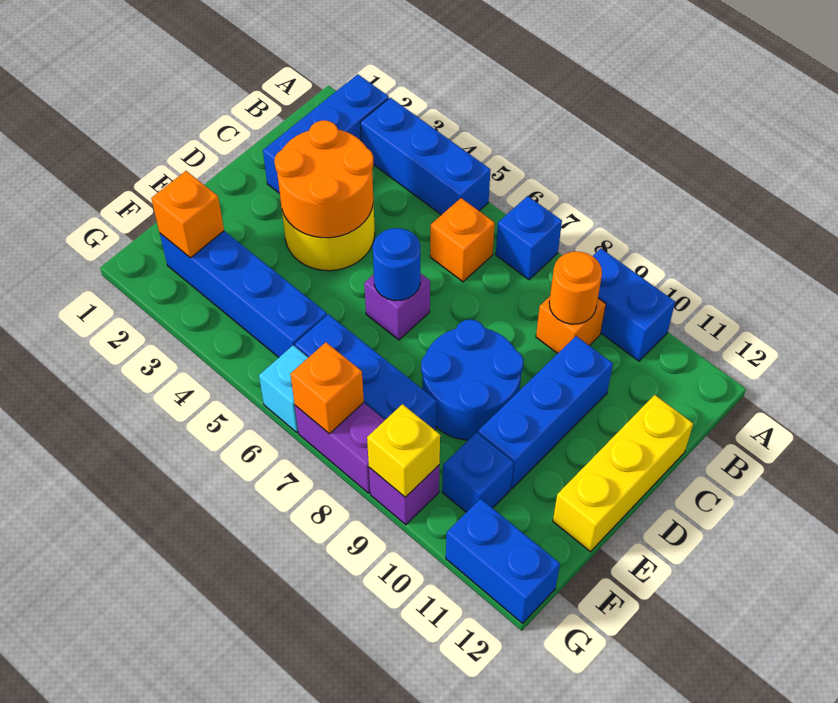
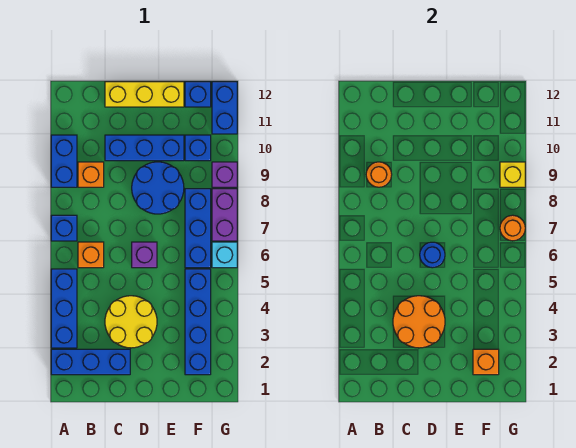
none -> blue 1x1 brick [185,82,211,107]
orange 1x1 brick [290,342,364,434] -> orange 1x1 round brick [500,215,525,241]

